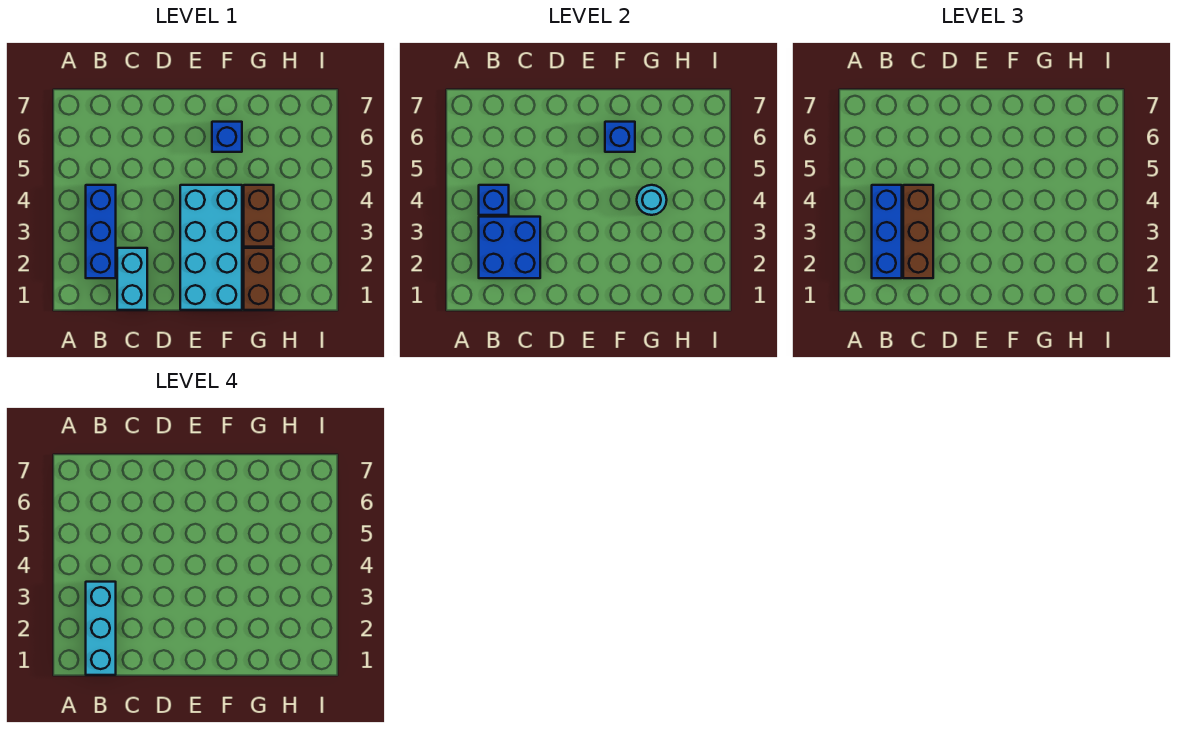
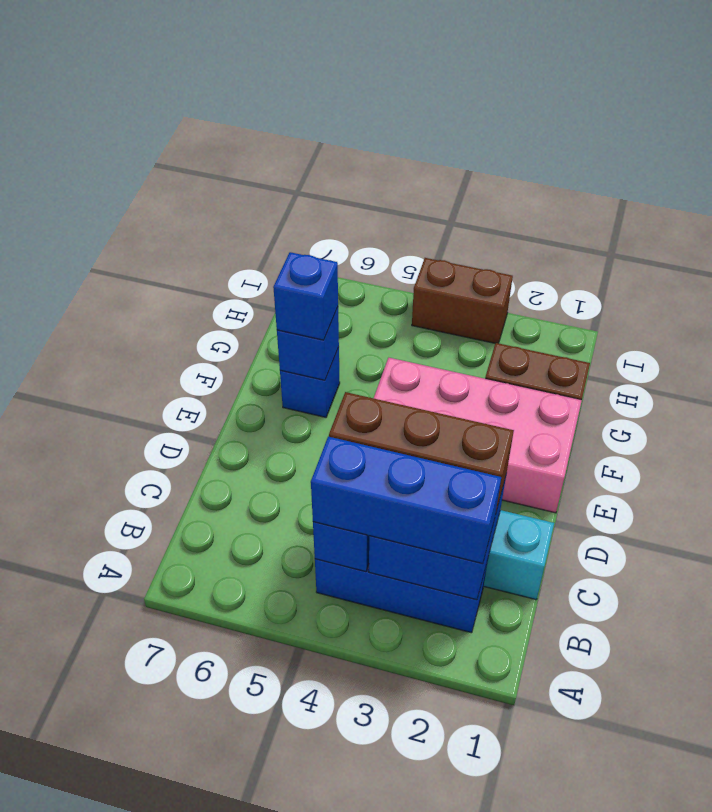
cyan 1x3 brick [86,582,116,675] -> none
cyan 2x4 brick [180,185,242,310] -> pink 2x4 brick [374,358,582,513]
none -> blue 1x1 brick [273,252,338,340]
brown 1x2 brick [244,185,274,247] -> brown 1x2 brick moved to [412,258,513,343]
cyan 1x1 round brick [637,185,667,215] -> none

